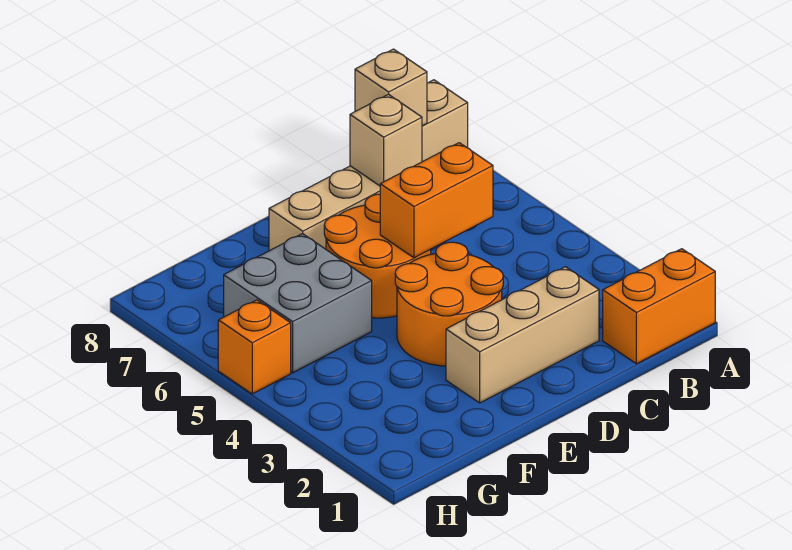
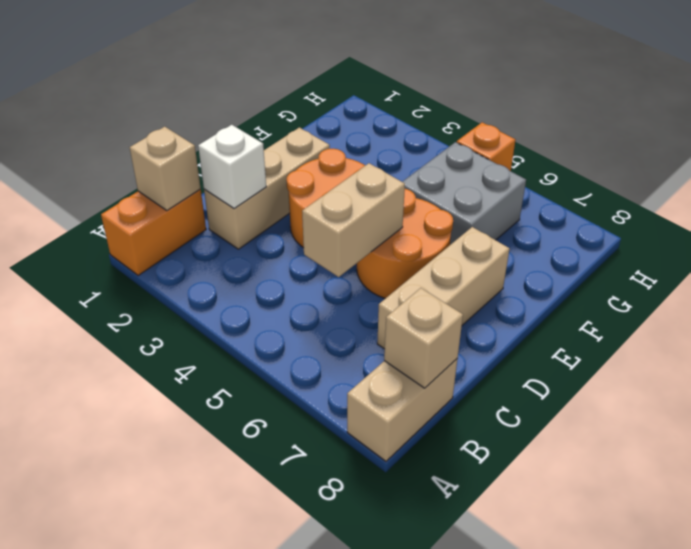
none -> white 1x1 brick [198,125,266,209]
orange 1x2 brick [380,143,493,258] -> tan 1x2 brick [302,163,405,277]
tan 1x1 brick [350,94,422,186] -> tan 1x1 brick moved to [130,127,201,211]

